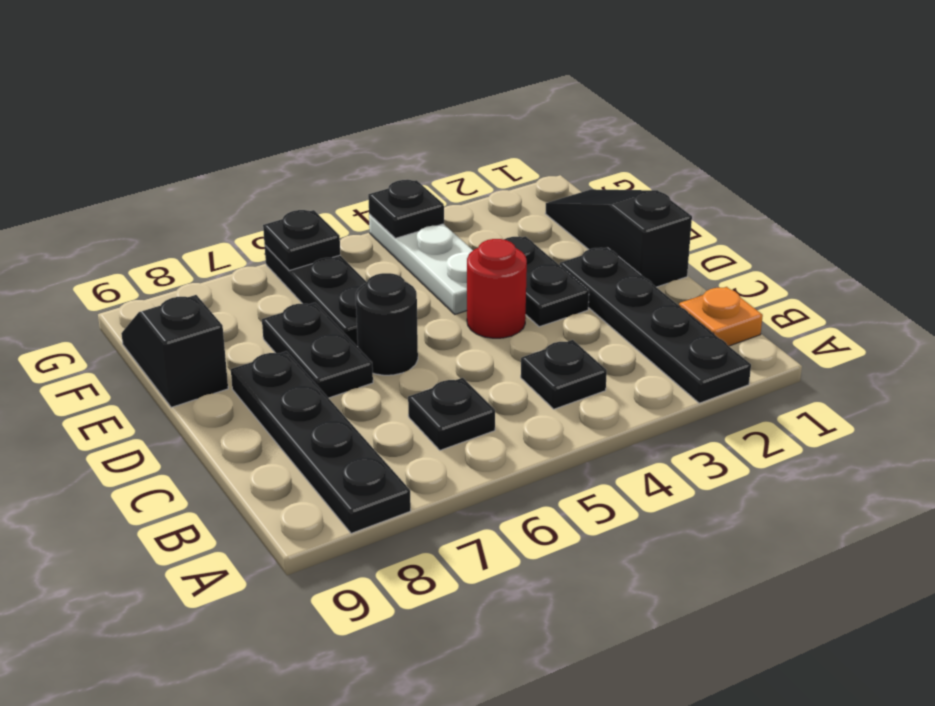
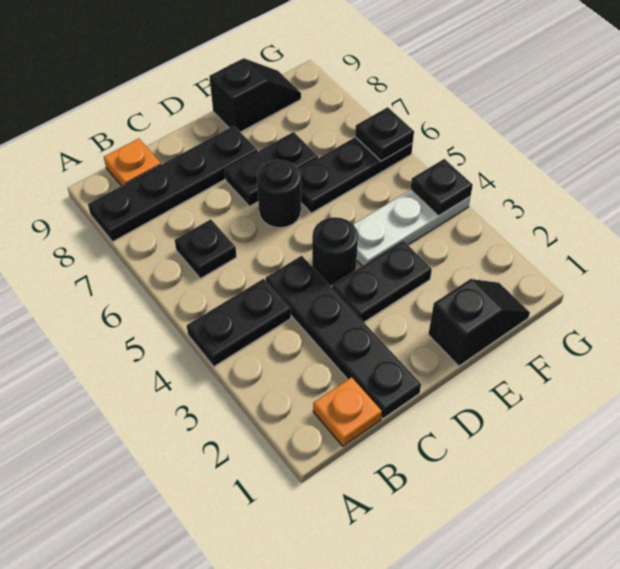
black 1x4 plate [560,248,751,403] -> black 1x4 plate turned to [266,256,421,419]
black 1x1 plate [521,340,607,409] -> black 1x2 plate [187,279,291,366]
none -> orange 1x1 plate [104,139,161,186]
black 1x3 slope [545,189,692,287] -> black 1x2 slope [428,279,530,366]
red 1x1 round brick [467,239,527,338] -> black 1x1 round brick [312,217,358,286]

